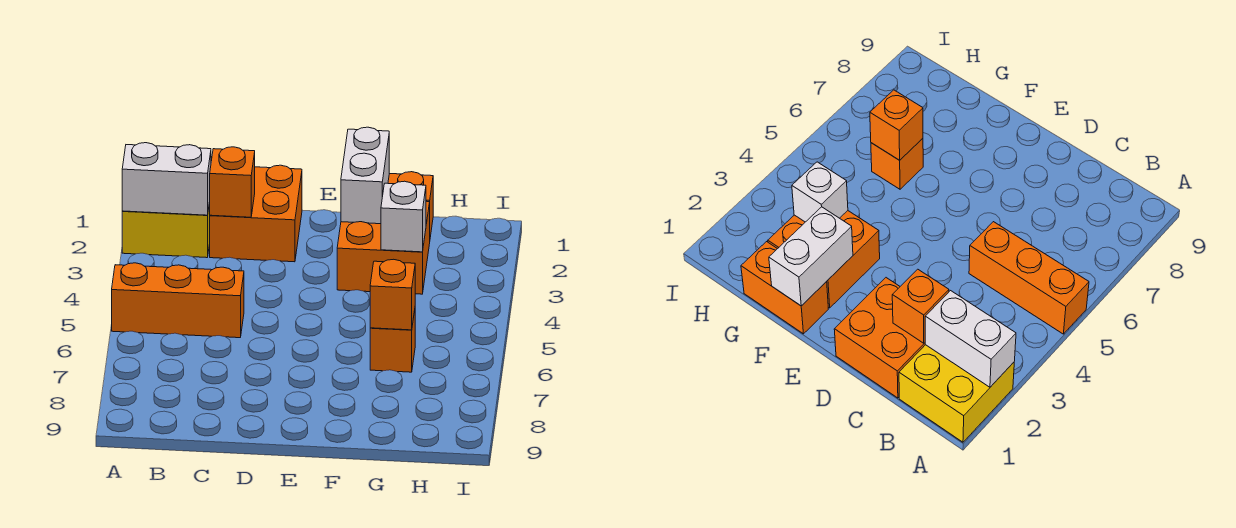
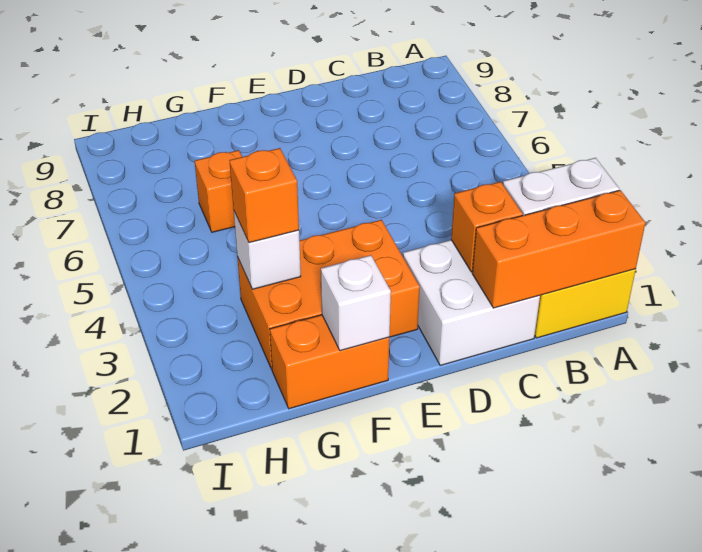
orange 1x3 brick [112,263,244,338] -> orange 1x3 brick moved to [472,190,645,308]
orange 2x2 brick [210,165,302,262] -> white 2x2 brick [403,240,540,366]
white 1x2 brick [341,127,389,224] -> white 1x1 brick [321,255,391,351]
orange 2x2 brick [337,201,430,294] -> orange 2x3 brick [237,220,420,369]
orange 1x1 brick [370,259,415,330] -> orange 1x1 brick moved to [229,148,299,243]

